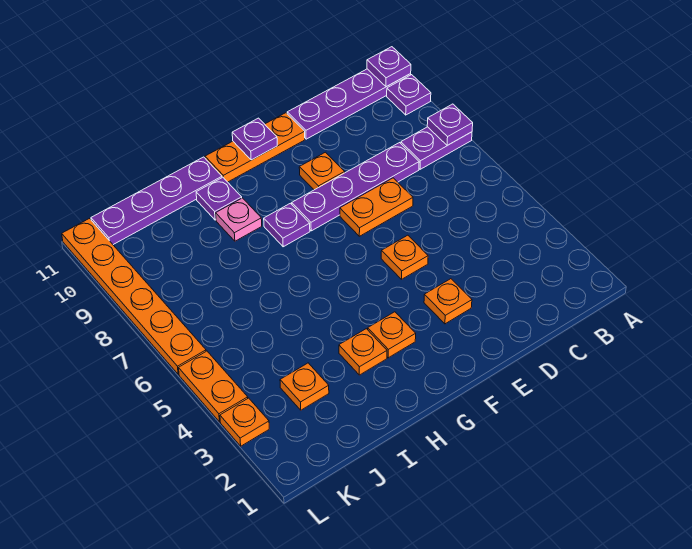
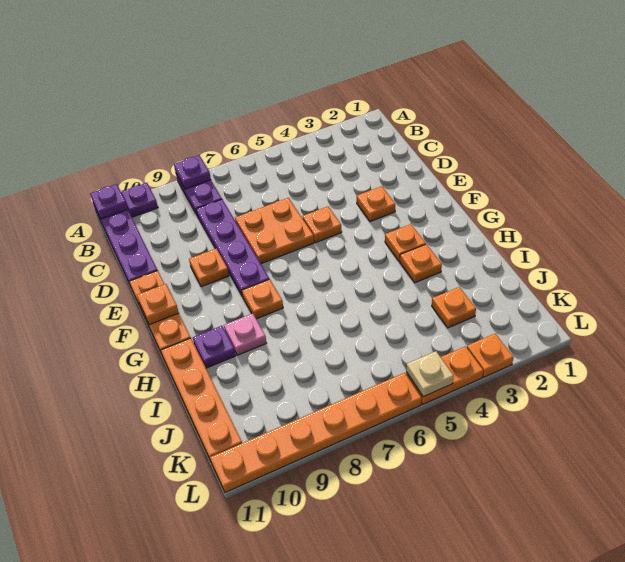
orange 1x2 plate [340,178,413,236] -> orange 2x2 plate [235,198,314,264]
purple 1x1 plate [232,118,277,160] -> orange 1x1 plate [137,284,179,325]
purple 1x1 plate [264,203,310,247] -> orange 1x1 plate [242,279,283,319]
purple 1x4 plate [91,157,222,245] -> orange 1x4 plate [161,338,242,461]
none -> tan 1x1 plate [406,351,454,397]

